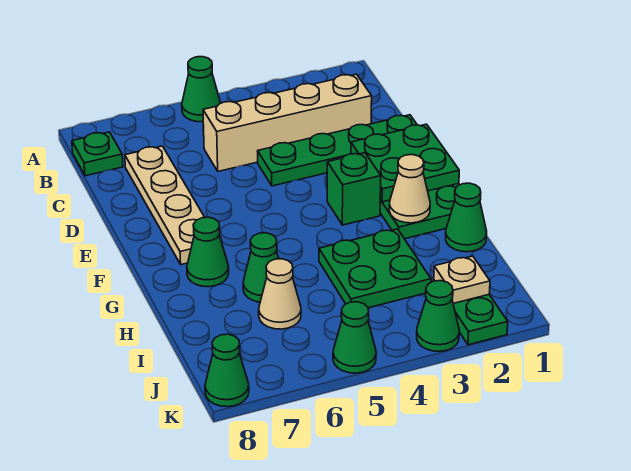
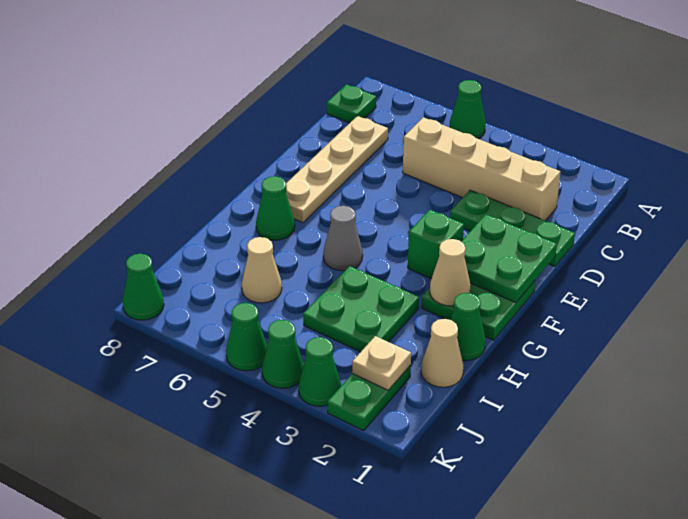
green 1x4 plate [258,115,417,186] -> green 1x3 plate [450,190,575,267]
none -> grey 1x1 cone [323,206,363,271]
green 1x1 cone [243,233,279,302] -> green 1x1 cone moved to [262,320,304,388]
none -> tan 1x1 cone [421,319,463,387]

